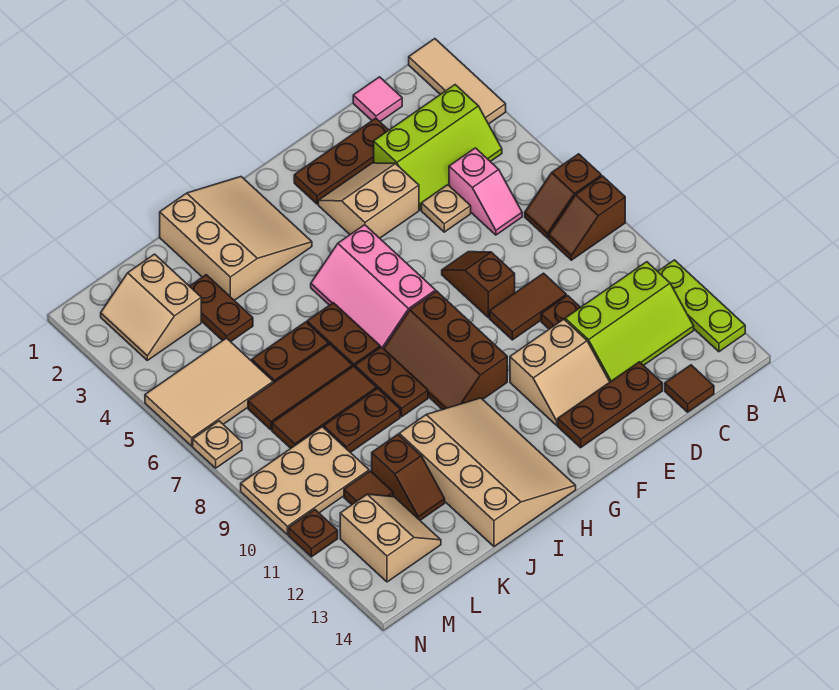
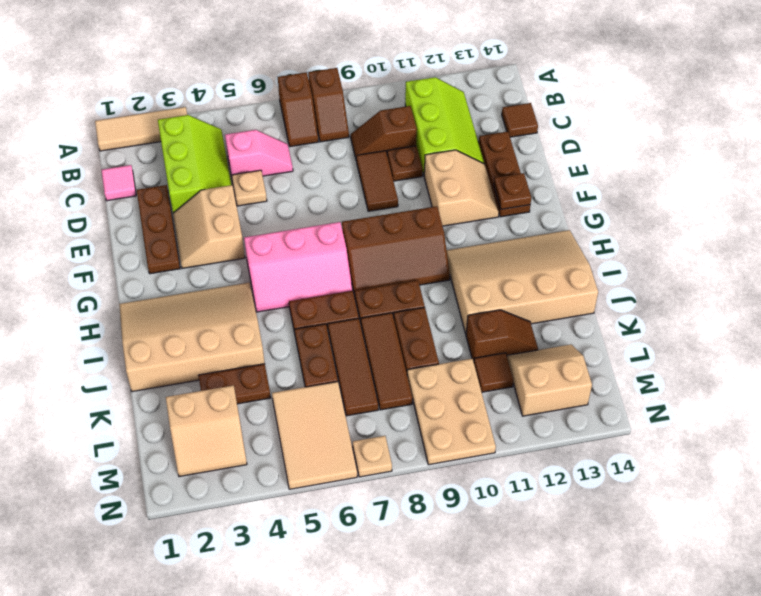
lime 1x3 plate [658,260,745,352] -> none
brown 1x2 slope [442,252,515,318] -> brown 1x2 slope moved to [351,106,417,158]
tan 3x3 slope [160,177,312,300] -> tan 3x4 slope [119,283,265,392]
brown 1x1 plate [289,510,338,557] -> brown 1x1 plate moved to [494,173,531,209]

